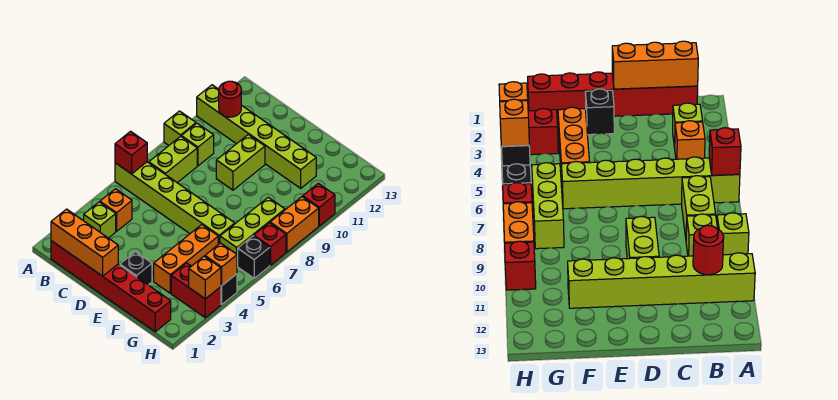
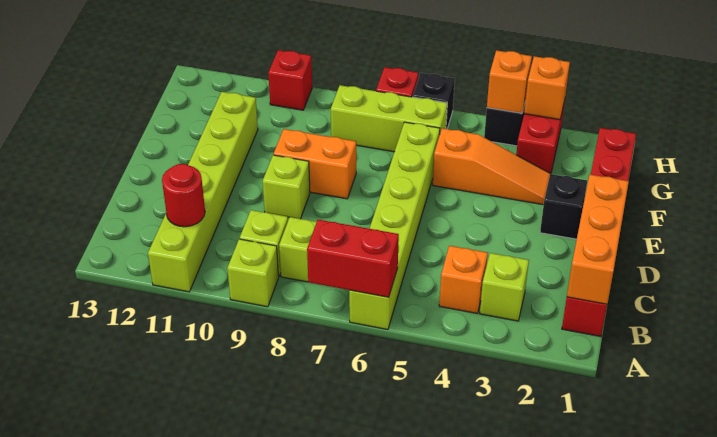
red 1x1 brick [115,131,147,174] -> red 1x2 brick [307,220,399,297]
lime 1x2 brick [216,135,265,190] -> lime 1x1 brick [263,155,310,219]
orange 1x3 brick [154,225,218,293] -> orange 1x3 slope [433,128,550,205]
orange 1x2 brick [270,197,319,252] -> orange 1x2 brick moved to [273,129,356,199]

